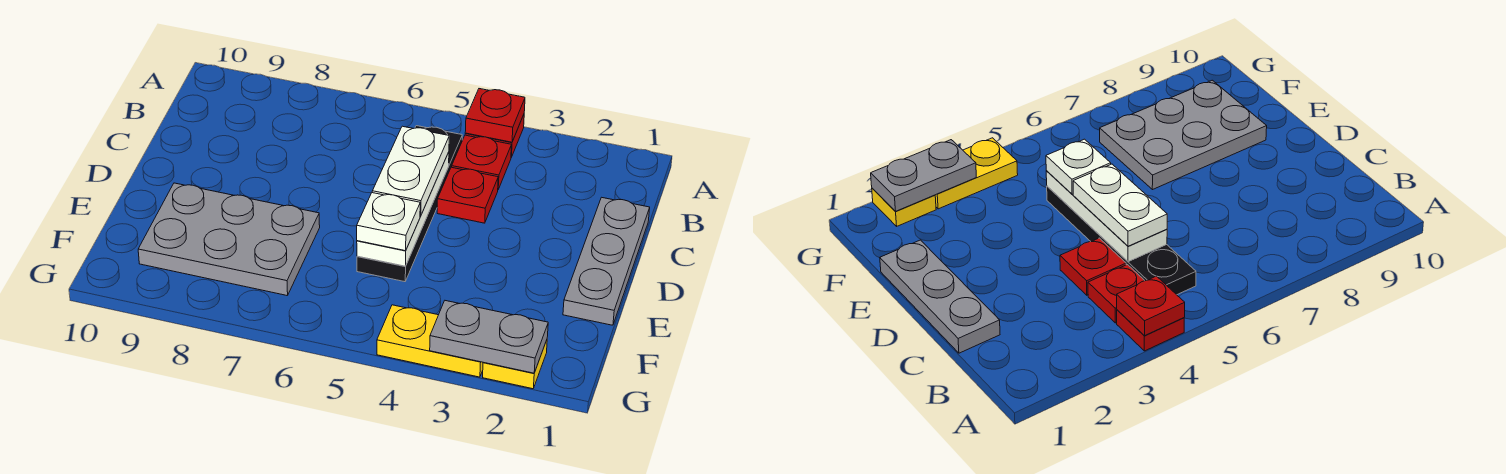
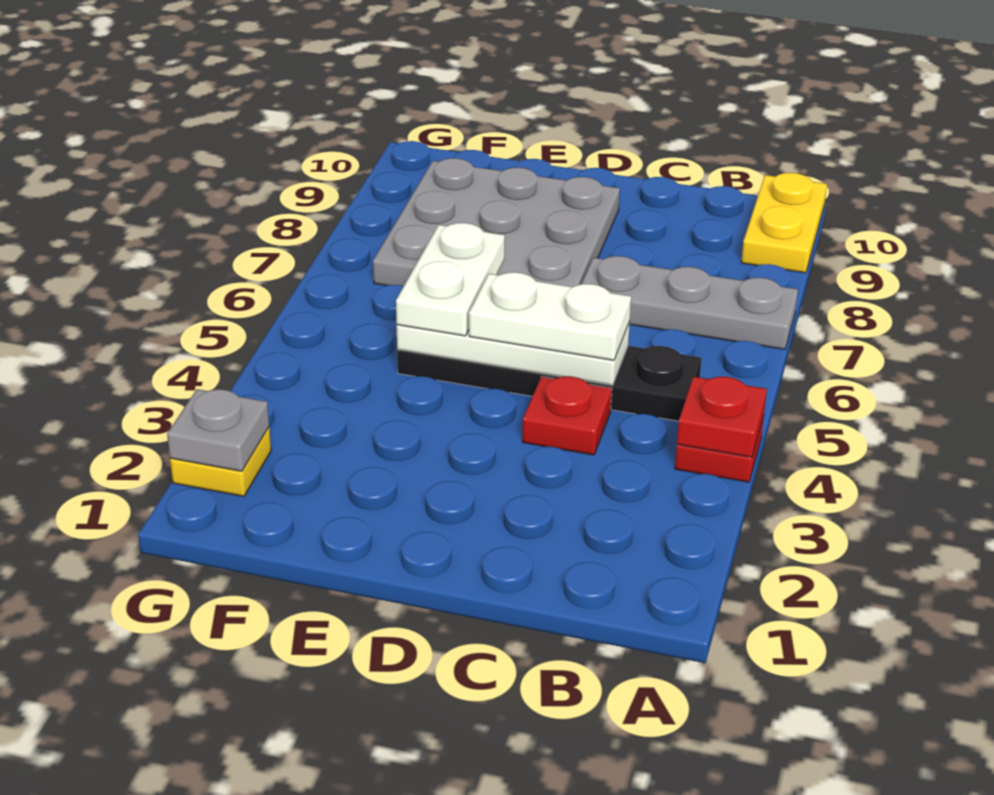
red 1x1 plate [452,135,511,189] -> none
grey 1x3 plate [563,197,650,325] -> grey 1x3 plate moved to [582,256,798,349]
white 1x1 plate [357,193,420,251] -> white 1x2 plate [396,223,505,336]
grey 2x3 plate [138,183,320,296] -> grey 3x3 plate [373,158,620,287]
grey 1x2 plate [430,301,548,373] -> grey 1x1 plate [167,389,269,471]
yellow 1x2 plate [377,305,483,377] -> yellow 1x2 plate moved to [741,173,827,273]

